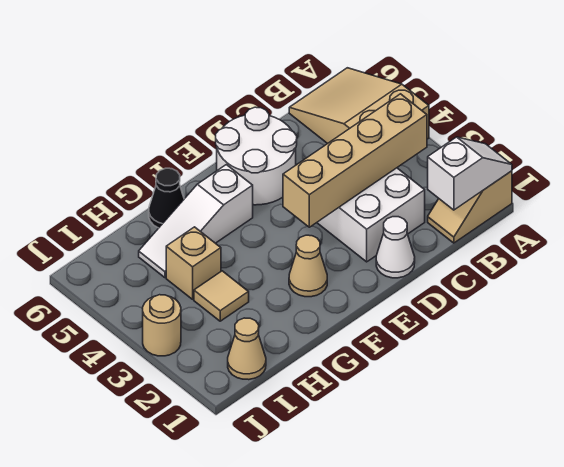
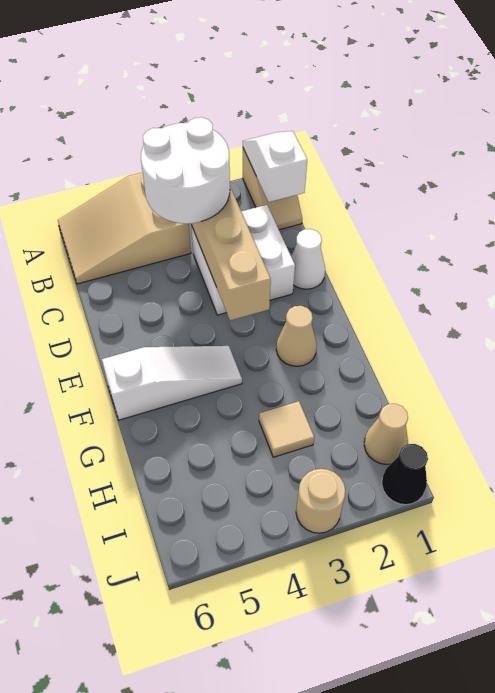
white 2x2 round brick [216,107,297,205] -> white 2x2 round brick moved to [141,117,230,224]
white 1x3 slope [139,165,253,278] -> white 1x3 slope turned to [102,346,242,420]
black 1x1 cone [149,168,184,228] -> black 1x1 cone moved to [382,444,428,505]
tan 1x1 brick [166,227,221,299] -> none

